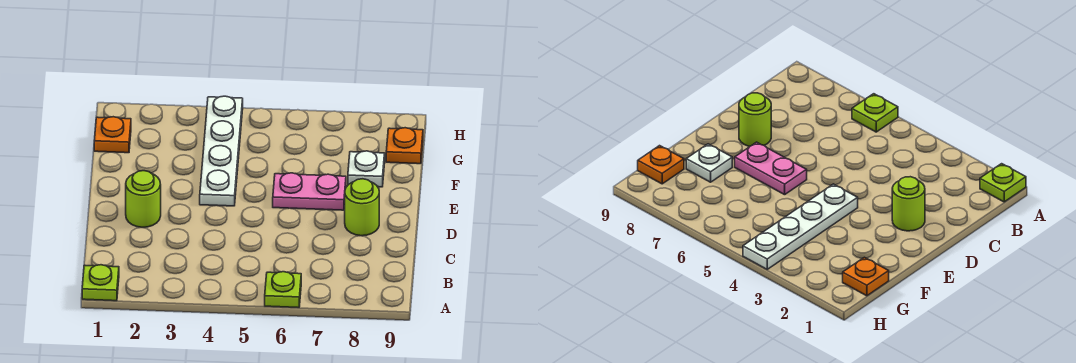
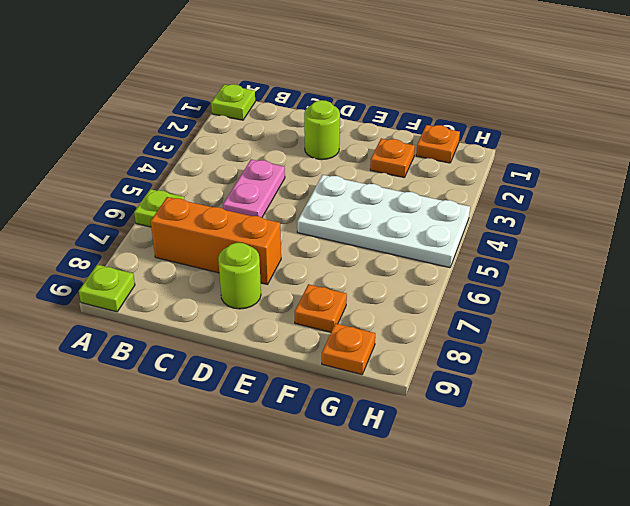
none -> lime 1x1 plate [79,265,135,312]
none -> orange 1x3 brick [151,197,281,285]
white 1x4 plate [200,96,243,206] -> white 2x4 plate [297,175,470,268]
pink 1x2 plate [273,173,346,210] -> pink 1x2 plate moved to [223,159,285,217]
none -> orange 1x1 plate [370,139,415,177]
white 1x1 plate [348,151,385,187] -> orange 1x1 plate [295,284,347,332]

